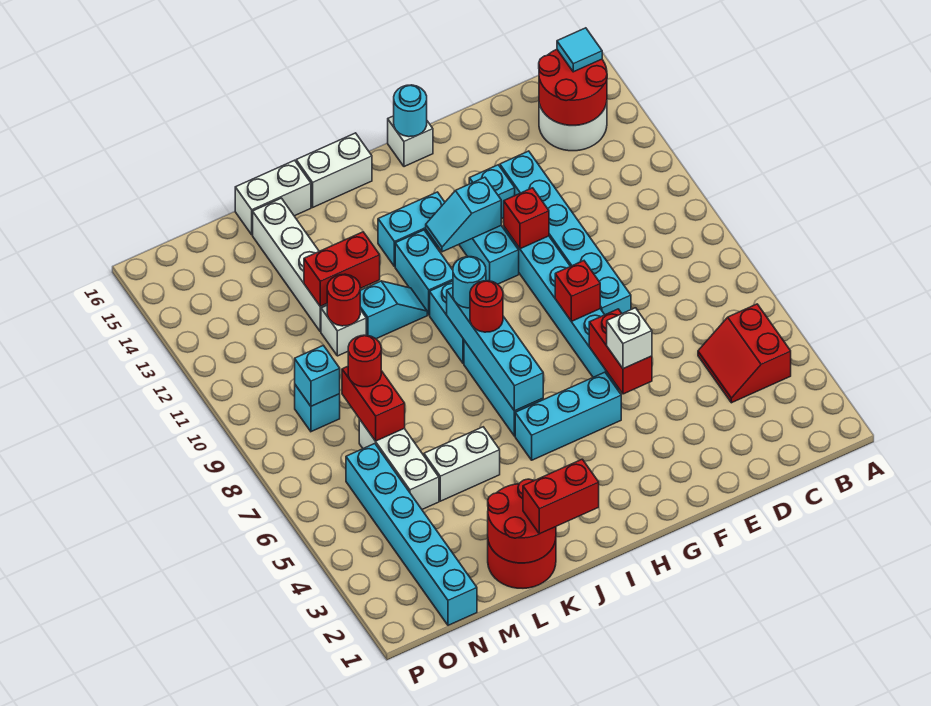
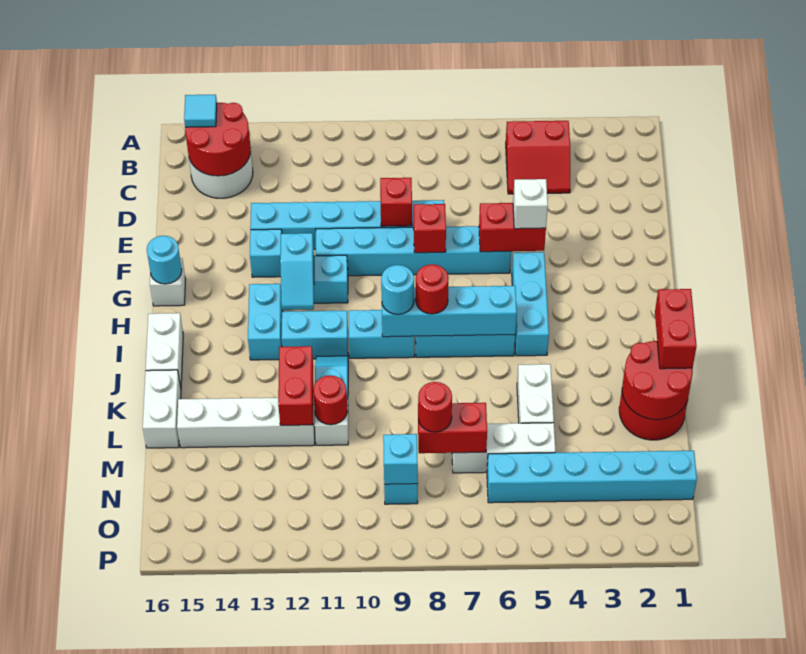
red 1x1 brick [504,188,549,249] -> red 1x1 brick moved to [380,178,412,226]

